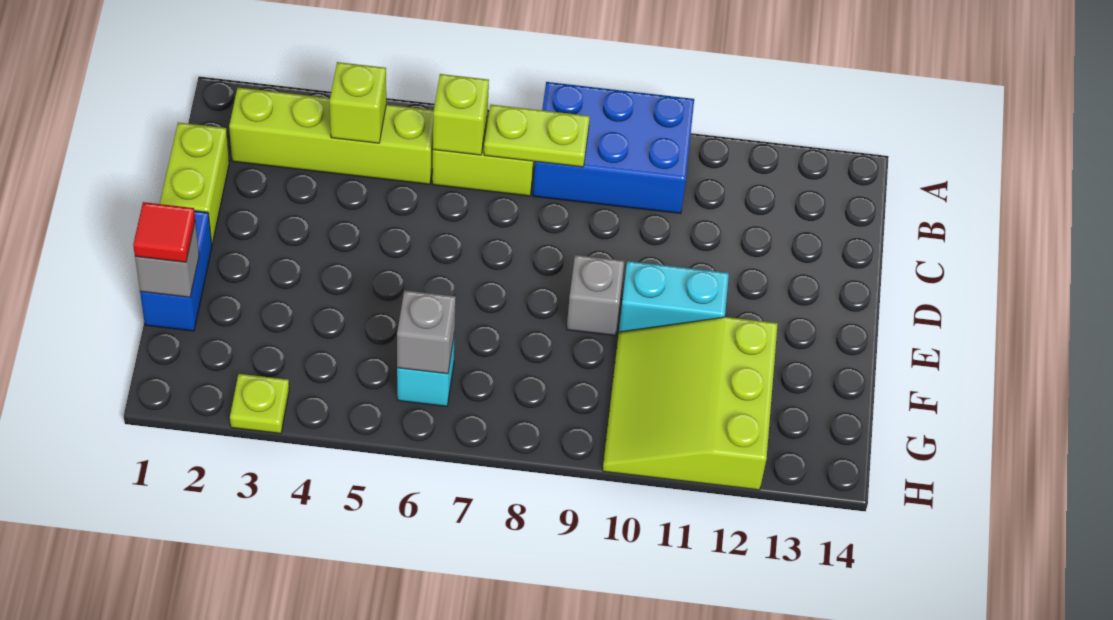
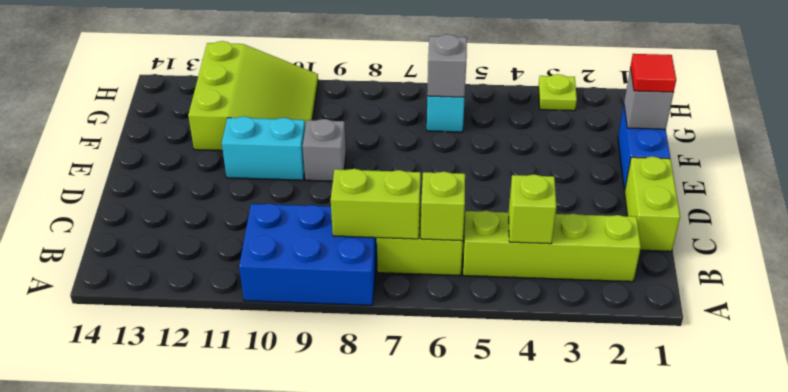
lime 1x2 plate [484,105,590,167] -> lime 1x2 brick [331,169,421,239]

